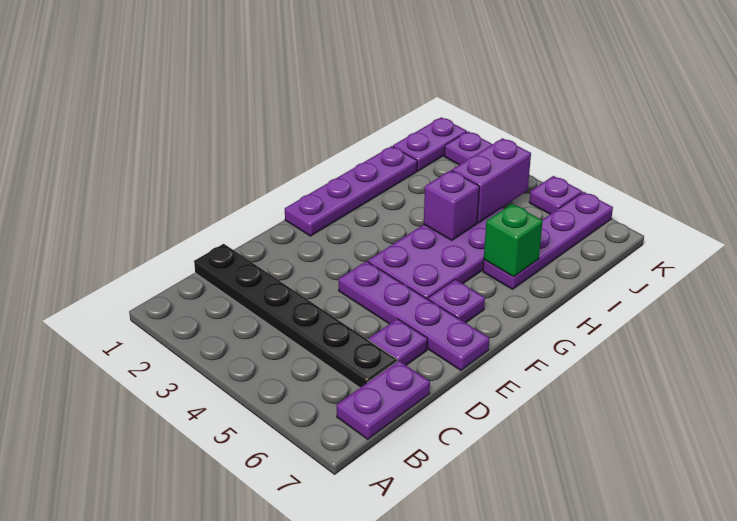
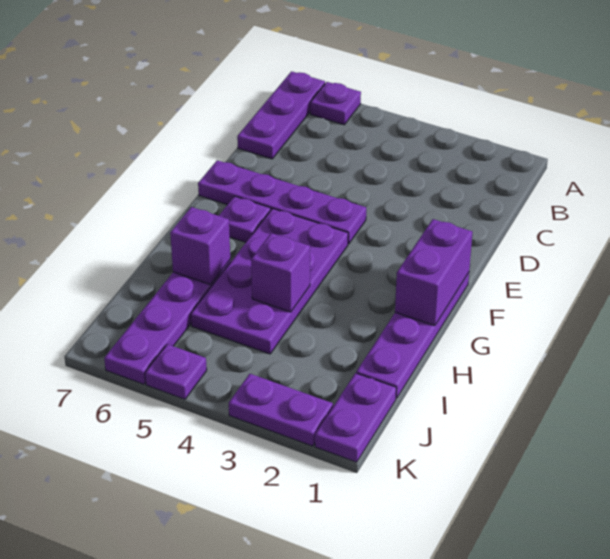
purple 1x2 plate [336,361,430,439] -> purple 1x3 plate [237,71,325,159]
black 1x6 plate [194,244,397,388] -> none
purple 1x1 plate [369,319,428,365] -> purple 1x1 plate moved to [310,82,361,125]
green 1x1 brick [484,204,543,277] -> purple 1x1 brick [170,207,230,284]
purple 1x2 brick [452,138,531,223] -> purple 1x2 brick moved to [395,219,473,326]

